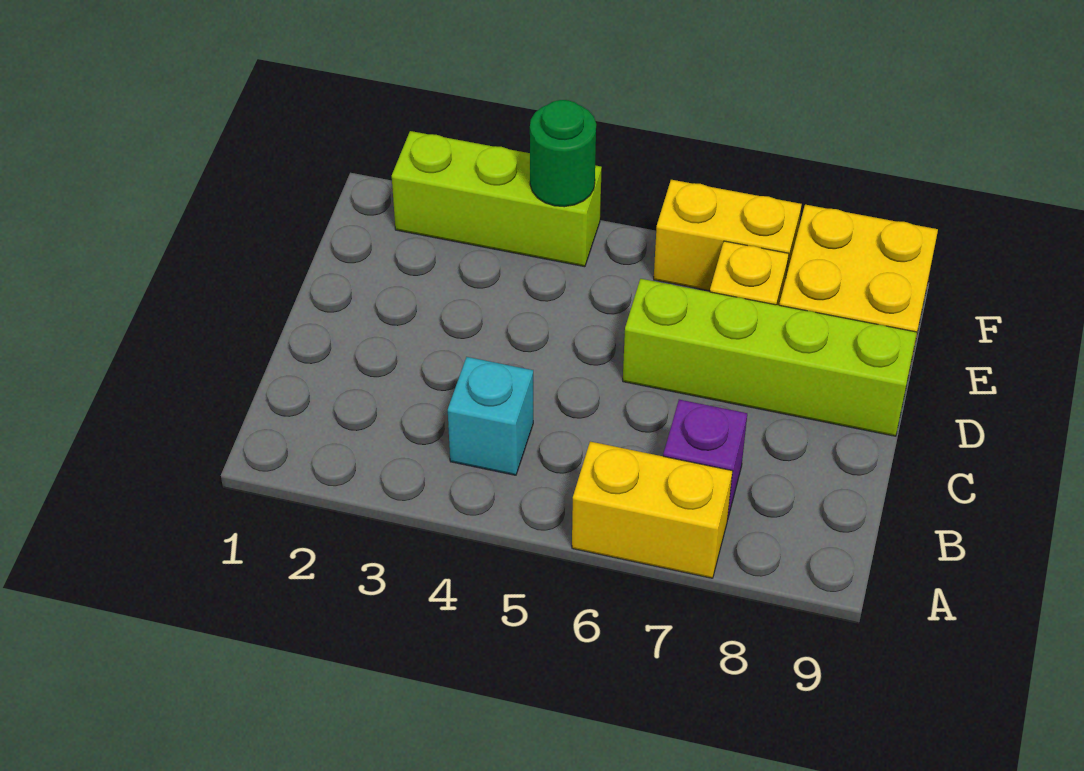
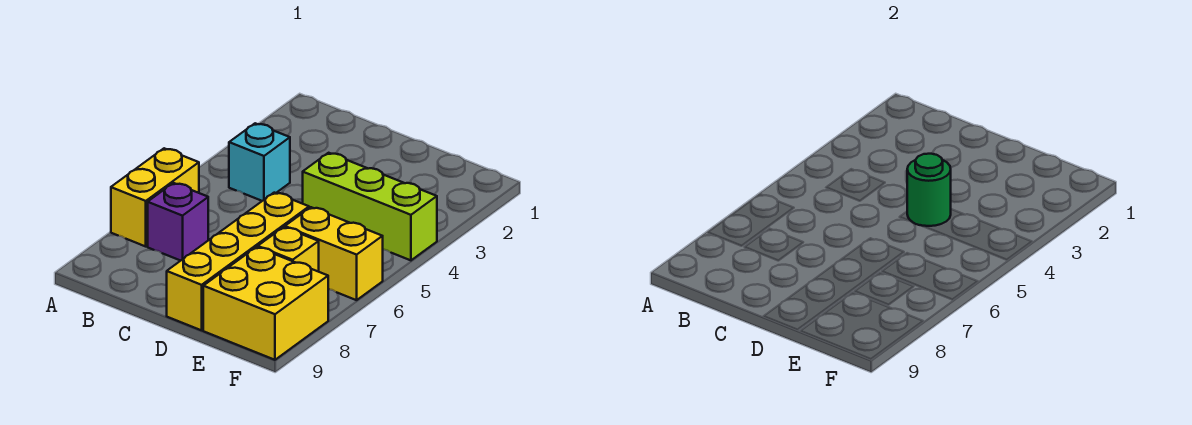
lime 1x4 brick [623,279,917,436] -> yellow 1x4 brick [167,193,309,330]
lime 1x3 brick [392,131,602,267] -> lime 1x3 brick turned to [303,153,437,260]
green 1x1 round brick [530,100,596,207] -> green 1x1 round brick moved to [907,154,951,226]
yellow 1x2 brick [654,180,802,291] -> yellow 1x2 brick turned to [285,207,383,300]

